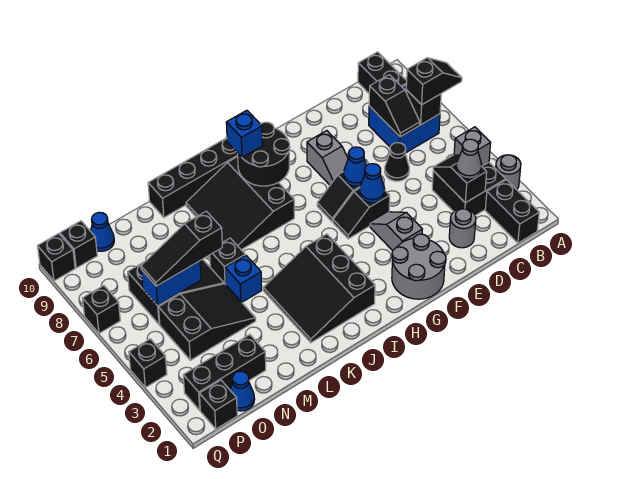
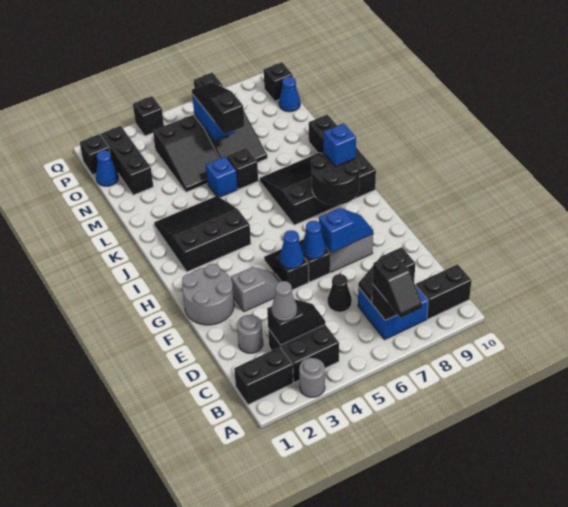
grey 1x1 brick [454,127,491,166] -> none
none -> blue 1x2 slope [319,208,373,252]
black 1x1 brick [38,234,75,281] -> none

